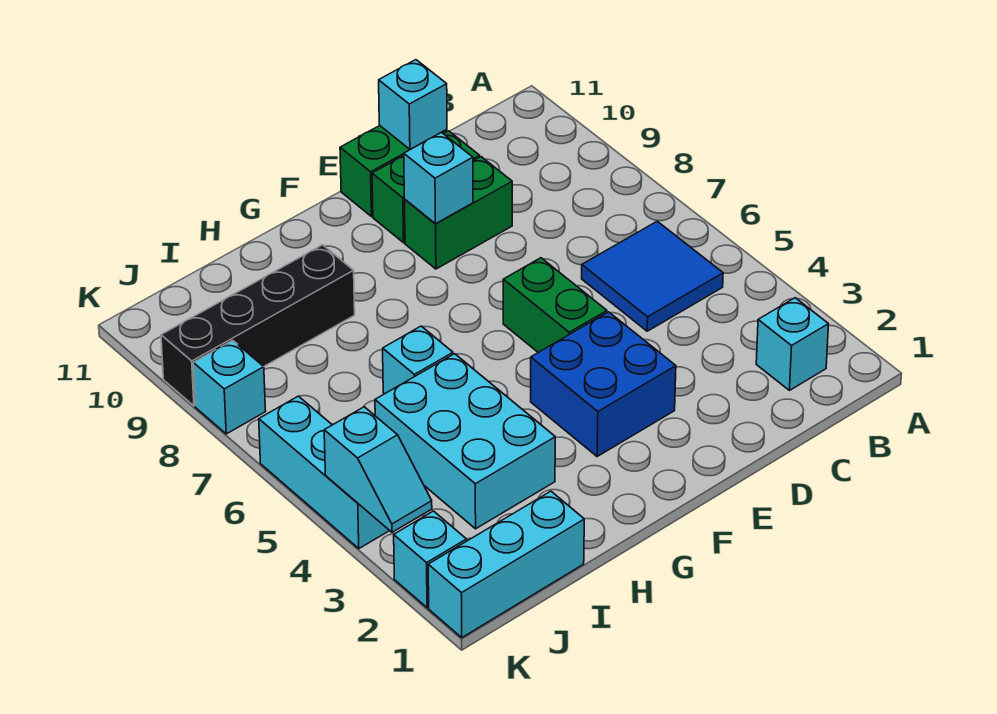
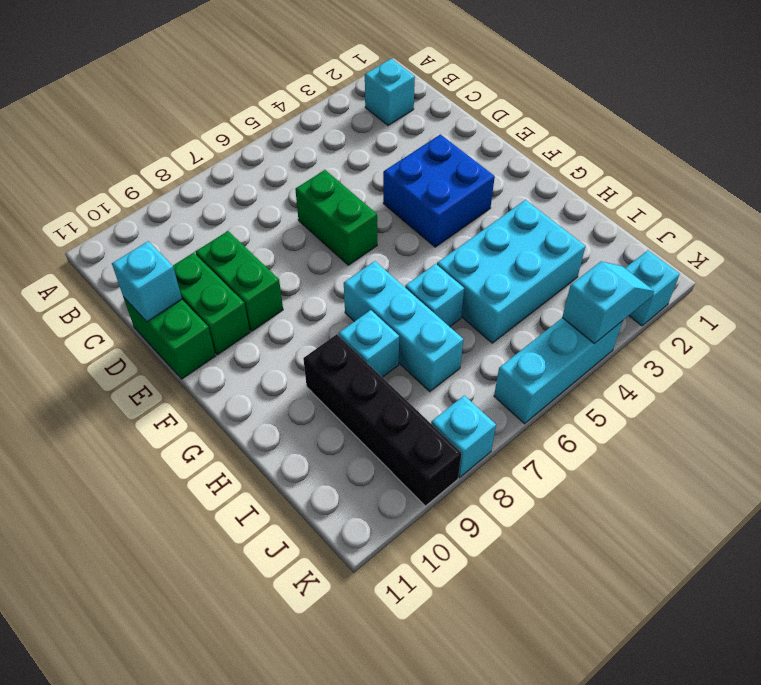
blue 2x2 tile [582,221,723,331] -> none
green 1x2 brick [503,258,607,352] -> green 1x2 brick turned to [295,170,377,265]
cyan 1x1 brick [404,132,473,224] -> cyan 1x1 brick moved to [338,310,399,377]
cyan 1x3 brick [428,491,584,637] -> cyan 1x3 brick moved to [344,261,463,392]

